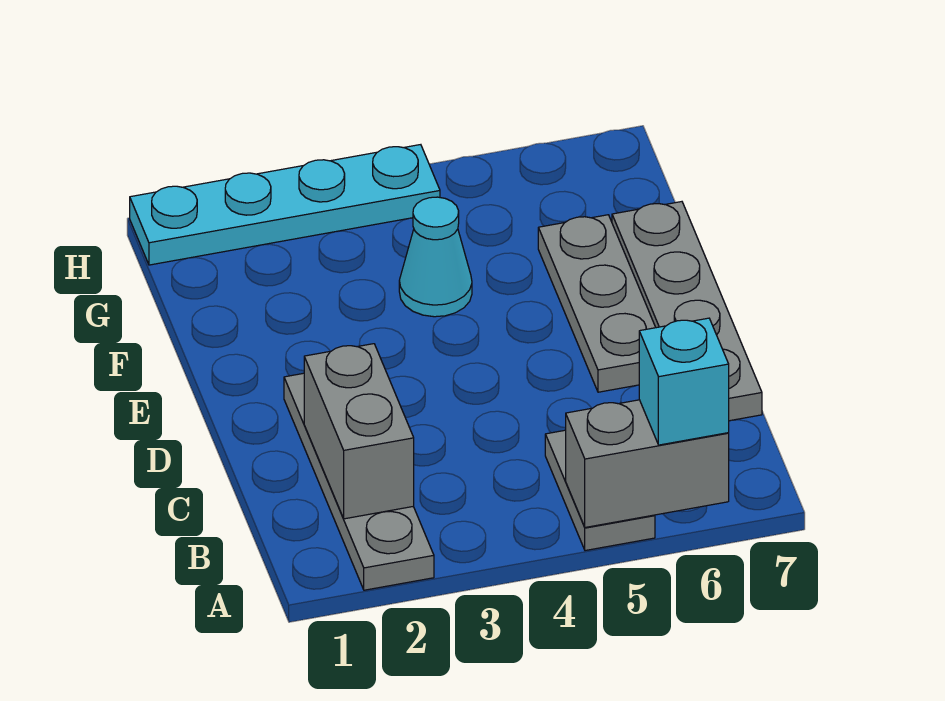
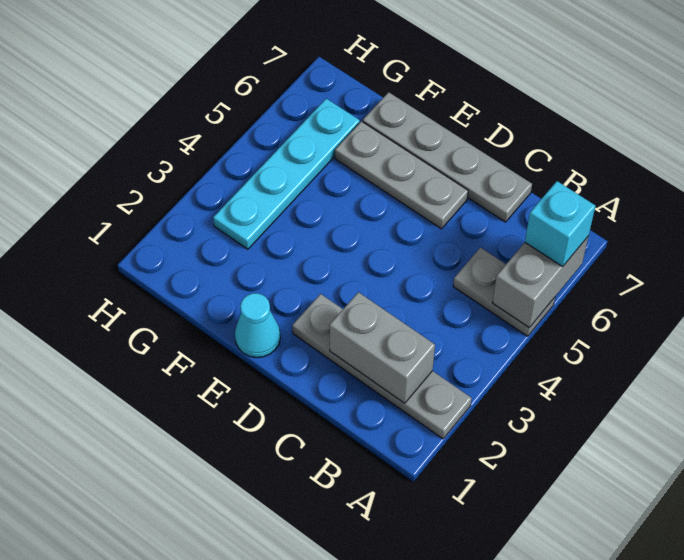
cyan 1x1 cone [399,197,472,317] -> cyan 1x1 cone moved to [235,293,280,358]
cyan 1x4 plate [130,145,440,265] -> cyan 1x4 plate moved to [213,99,360,249]

